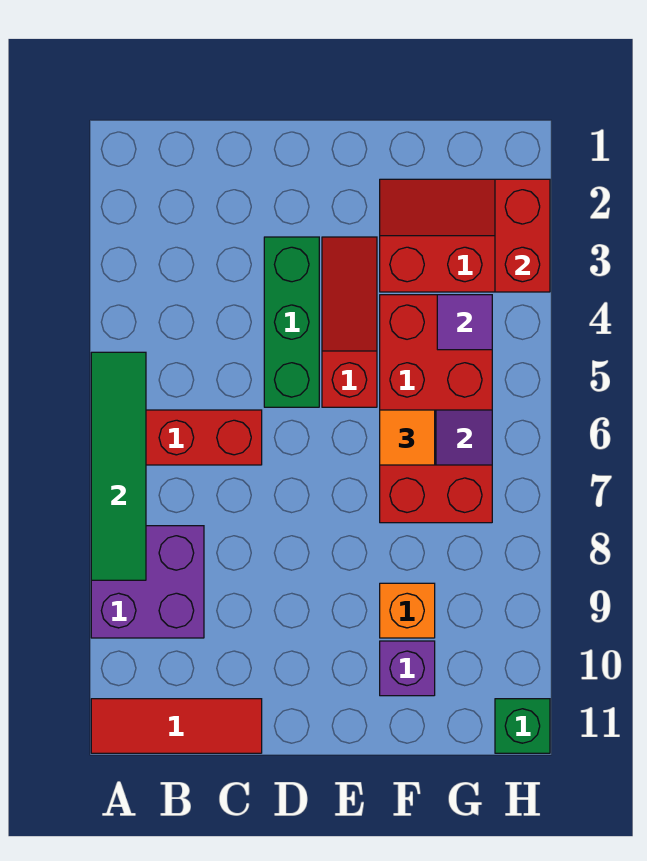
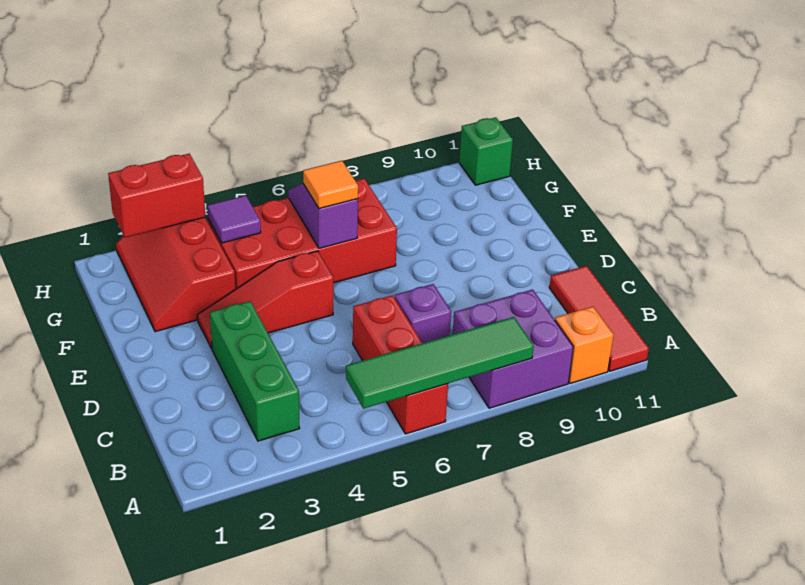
green 1x3 brick [264,237,319,407] -> green 1x3 brick turned to [210,301,300,441]
orange 1x1 brick [380,583,435,638] -> orange 1x1 brick moved to [555,307,614,383]
purple 1x1 brick [380,641,435,696] -> purple 1x1 brick moved to [395,284,451,343]

